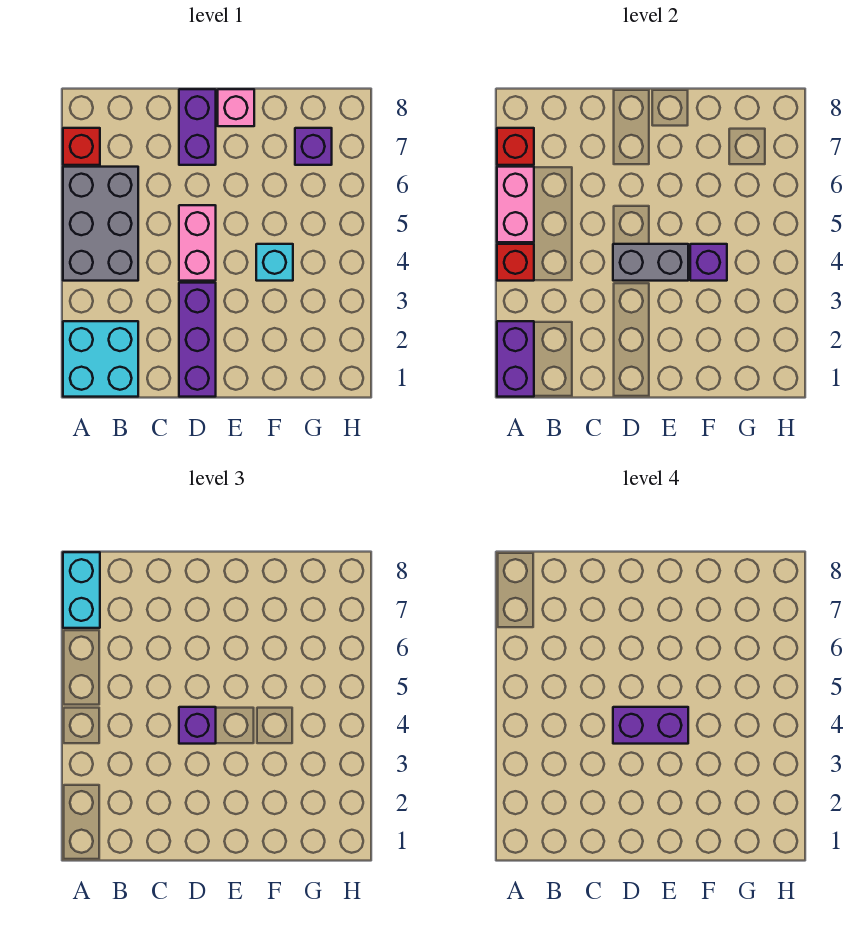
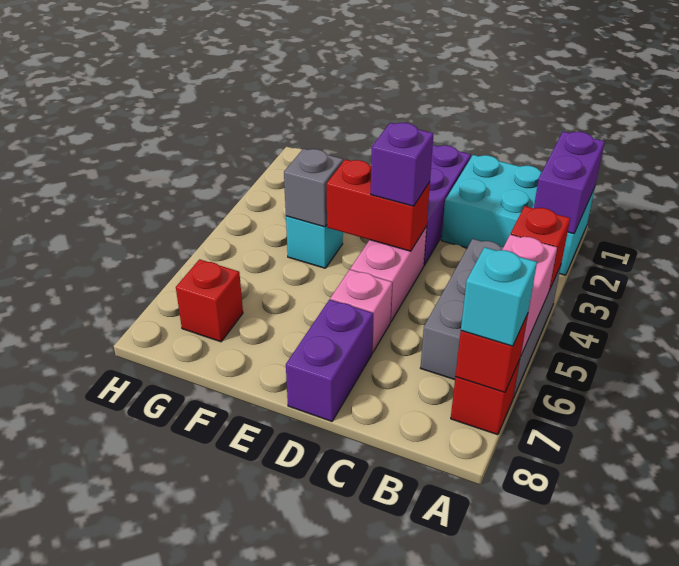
cyan 2x2 brick [63,321,138,397] -> cyan 2x3 brick [441,155,595,275]
cyan 1x2 brick [63,552,100,628] -> cyan 1x1 brick [461,247,537,346]
grey 1x2 brick [613,244,688,281] -> red 1x2 brick [327,159,430,251]
purple 1x2 brick [613,707,688,744] -> none
pink 1x1 brick [218,89,254,126] -> pink 1x1 brick moved to [330,270,392,353]
purple 1x1 brick [690,244,727,281] -> grey 1x1 brick [284,149,343,227]
purple 1x1 brick [295,128,332,165] -> red 1x1 brick [176,259,243,342]

